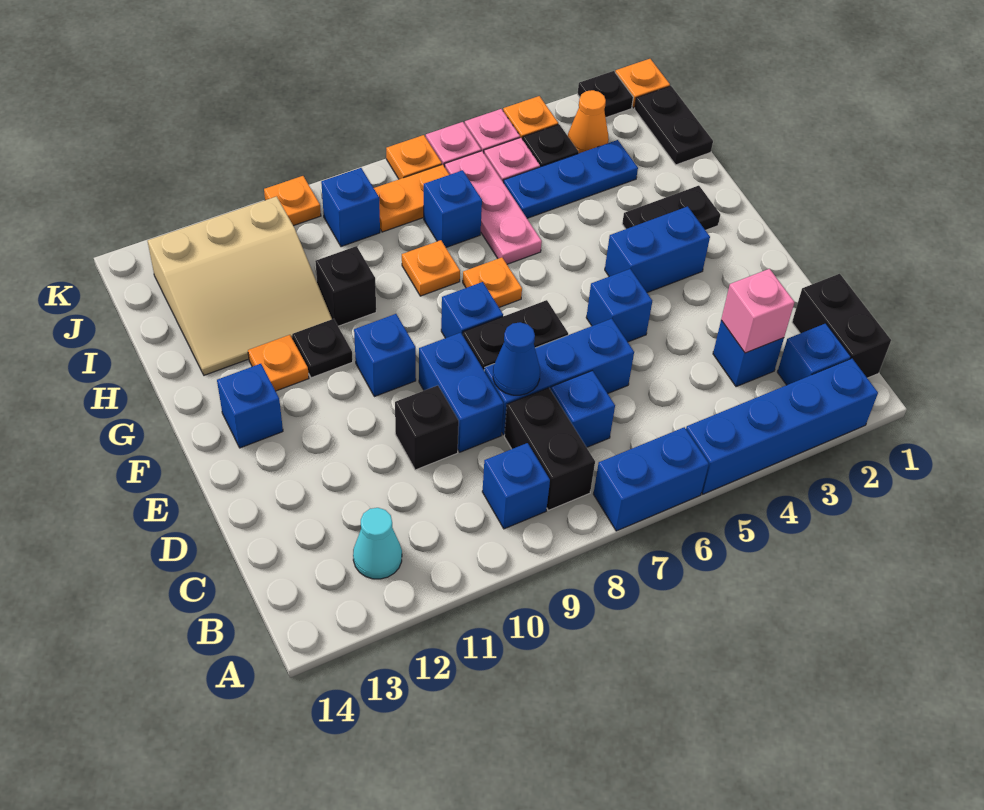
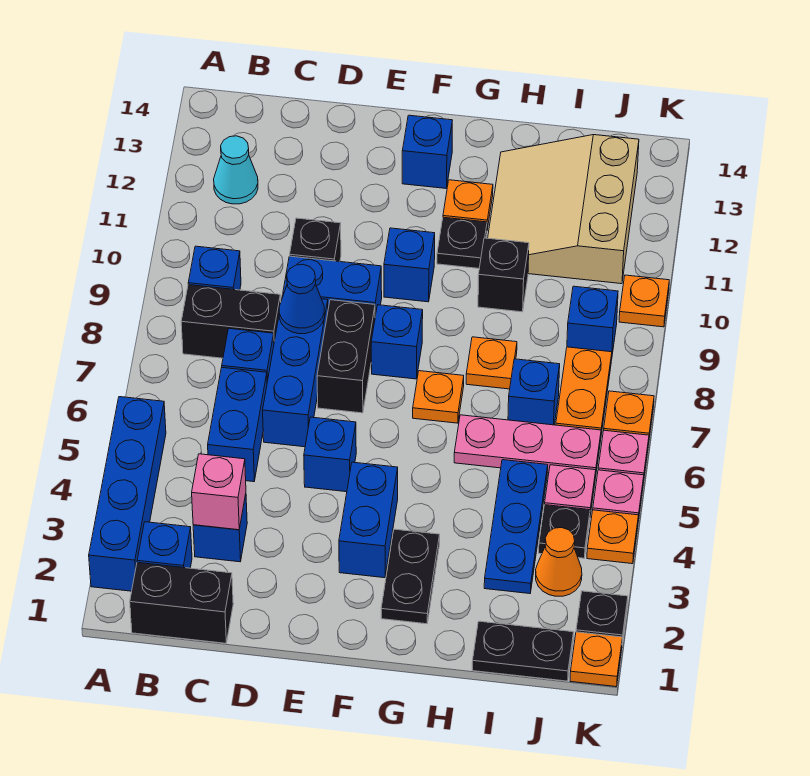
blue 1x2 brick [594,427,709,531] -> blue 1x2 brick moved to [208,367,267,482]

